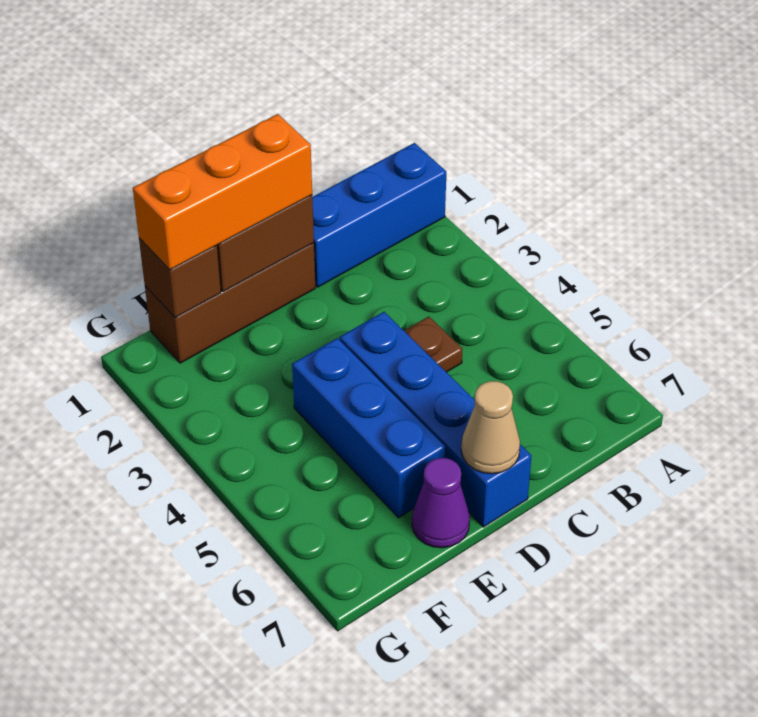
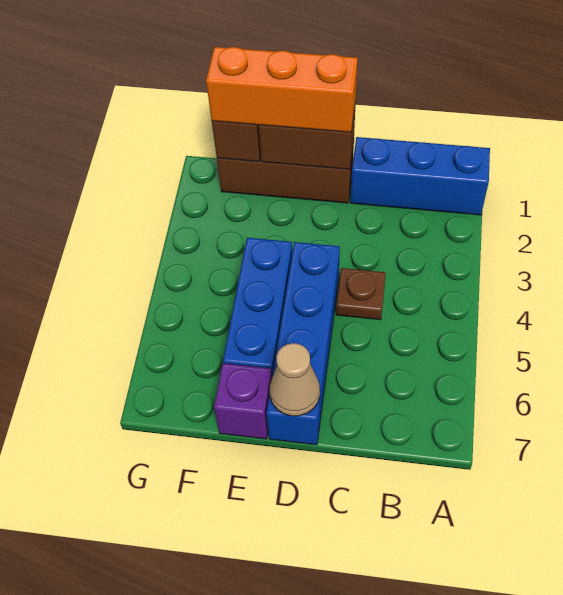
purple 1x1 cone [412,458,470,548] -> purple 1x1 brick [214,363,272,439]

